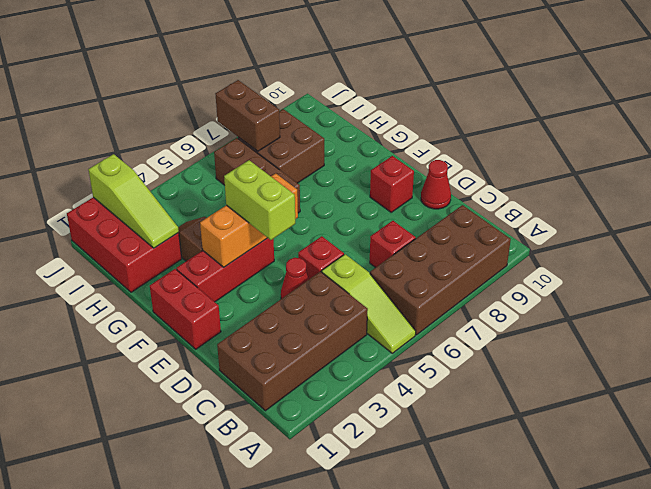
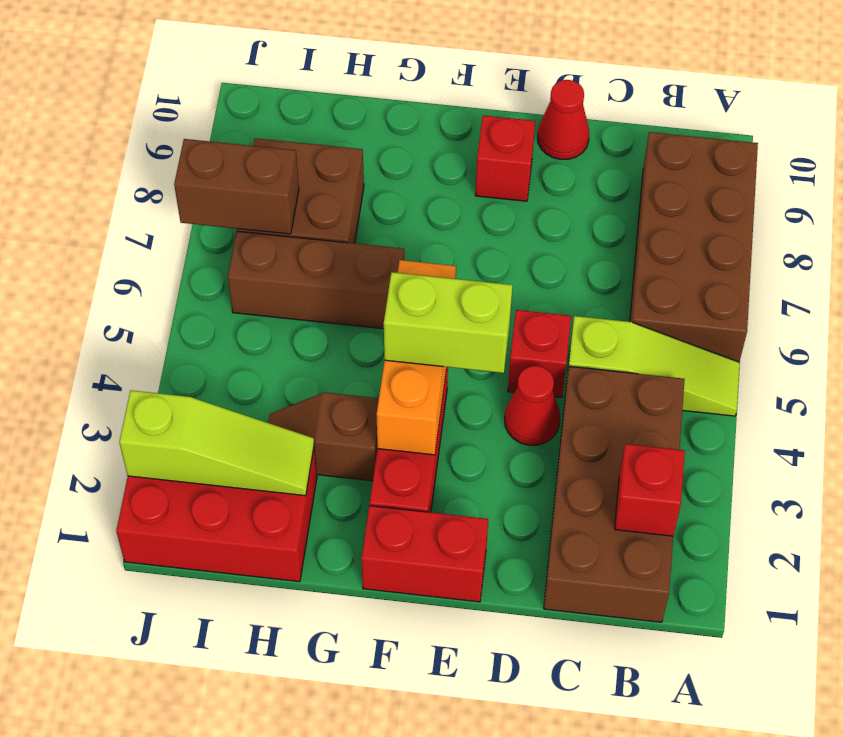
red 1x1 brick [370,221,416,268] -> red 1x1 brick moved to [615,444,685,536]

